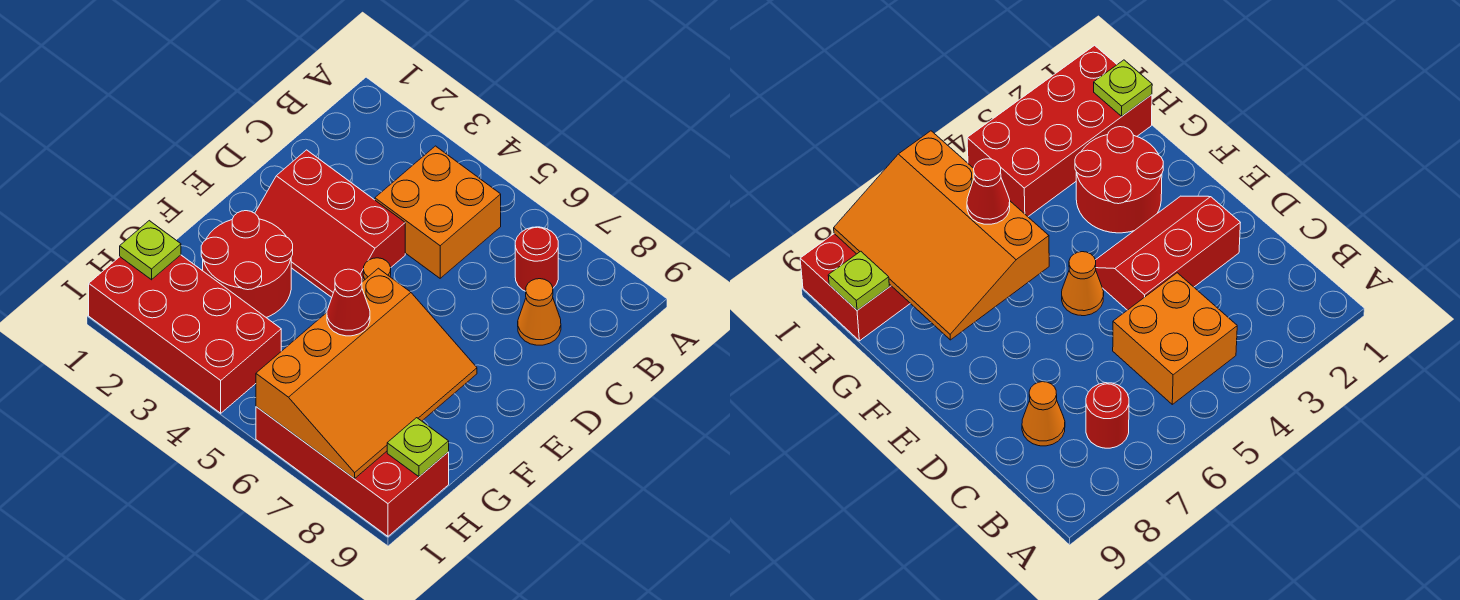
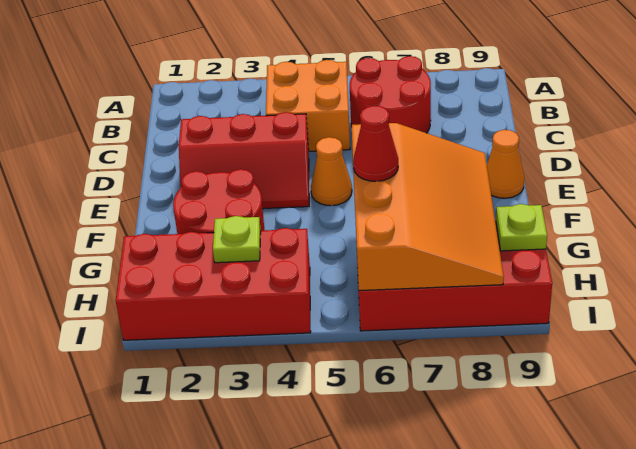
red 1x1 round brick [515,227,558,291] -> red 2x2 round brick [350,56,431,133]
orange 1x1 cone [518,279,561,345] -> orange 1x1 cone moved to [487,130,524,198]
lime 1x1 plate [120,221,181,280] -> lime 1x1 plate moved to [213,216,261,263]

